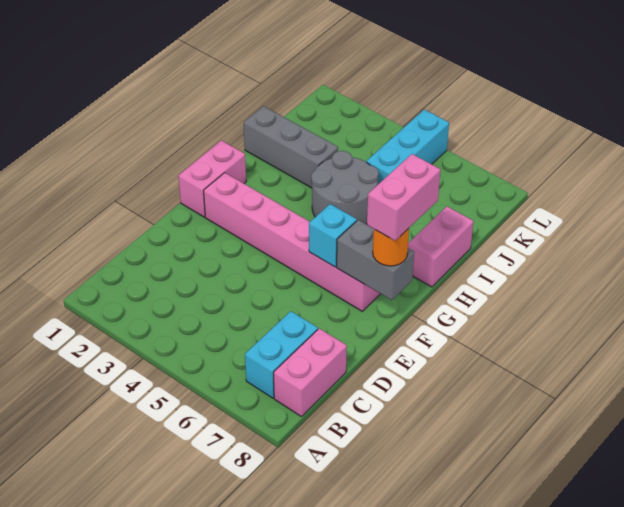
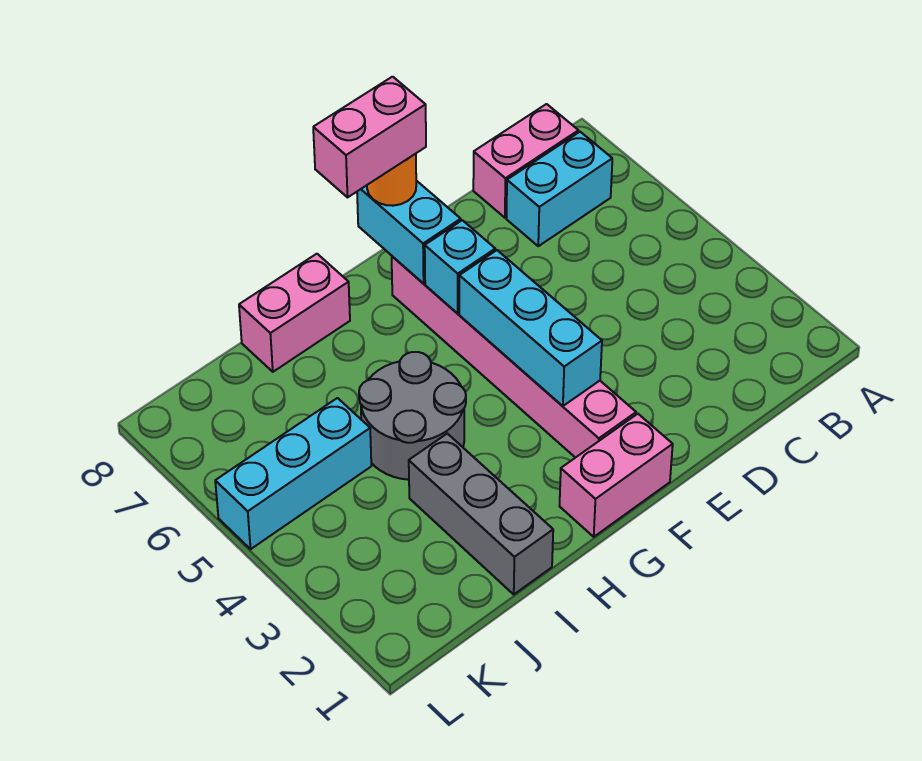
none -> cyan 1x3 brick [459,250,602,406]
grey 1x2 brick [337,220,414,300] -> cyan 1x2 brick [357,181,461,284]

